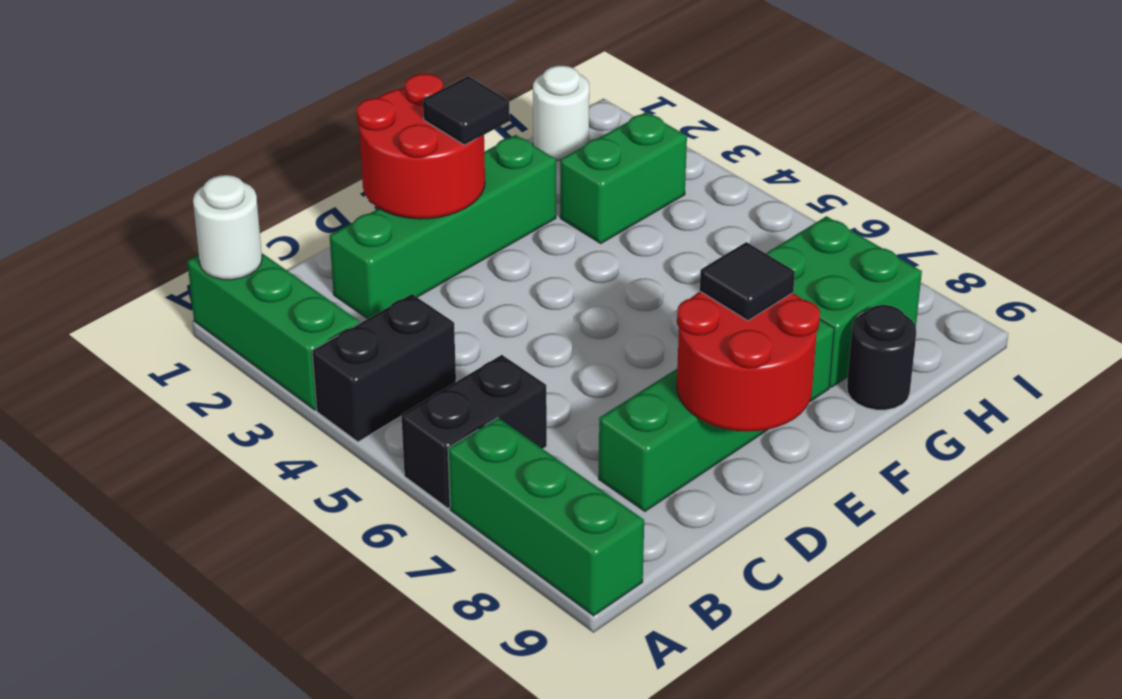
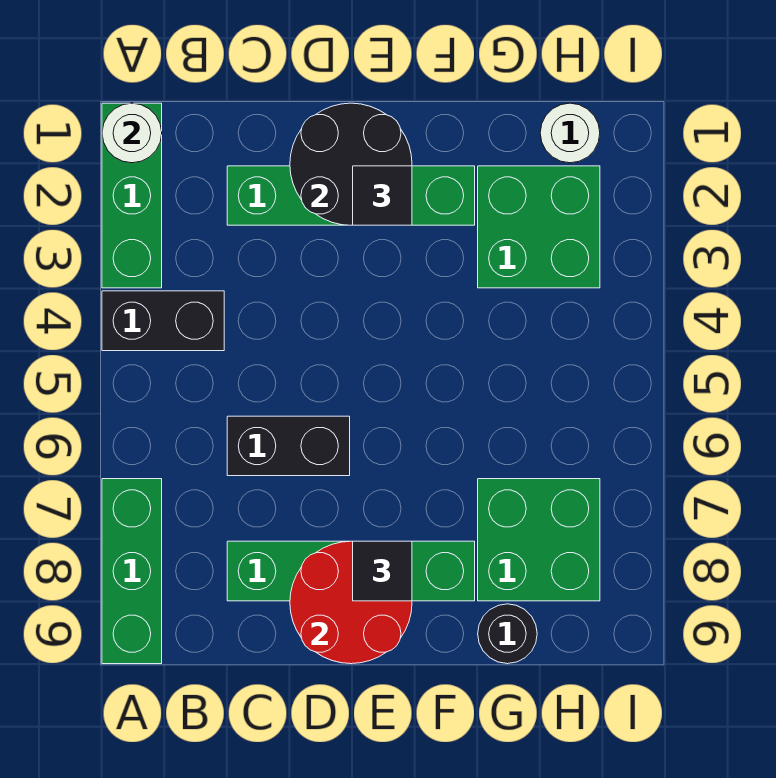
black 1x2 brick [401,355,547,508] -> black 1x2 brick moved to [227,416,350,476]
red 2x2 round brick [357,74,485,219] -> black 2x2 round brick [290,103,412,225]
green 1x2 brick [560,112,687,243] -> green 2x2 brick [478,166,600,288]

